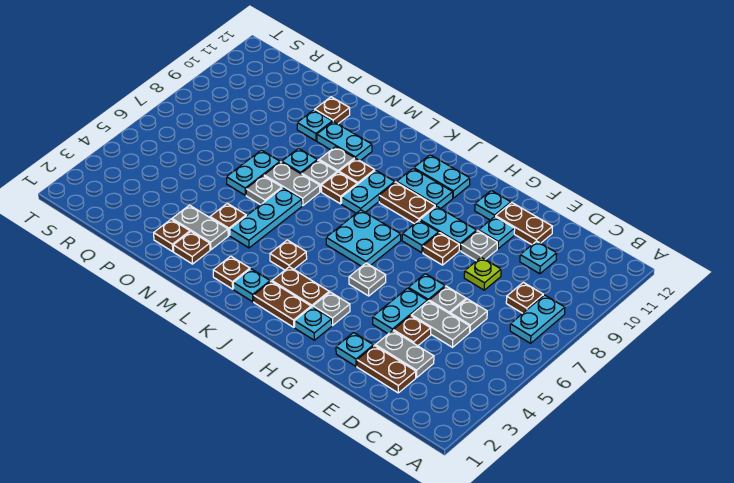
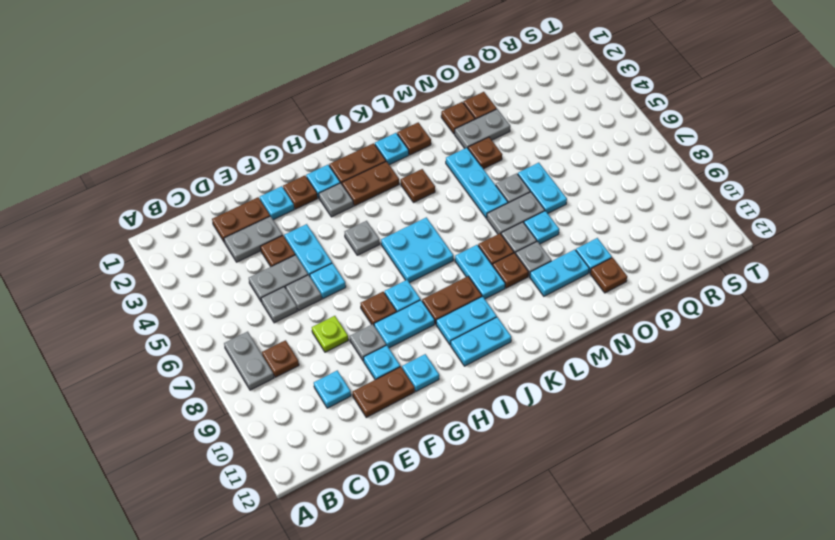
cyan 1x2 plate [510,295,565,343] -> grey 1x2 plate [224,332,274,390]
none -> brown 1x1 plate [283,176,318,209]

